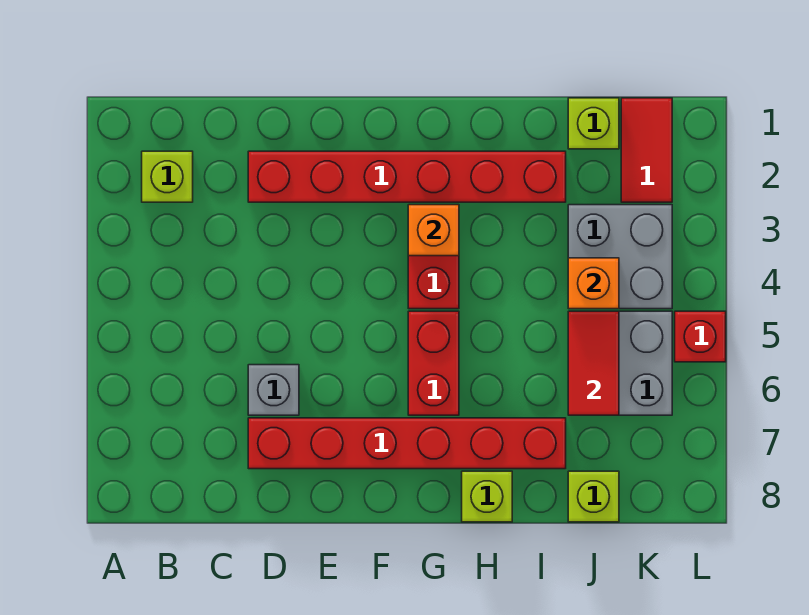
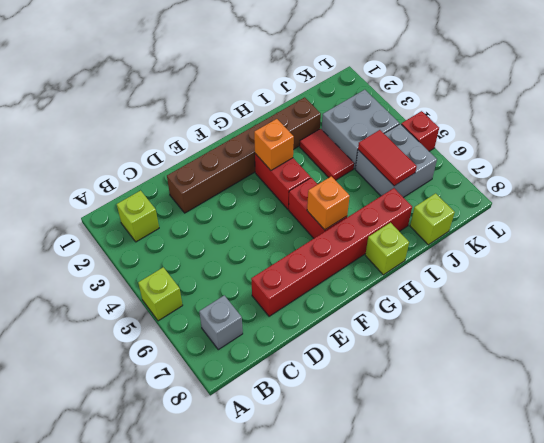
red 1x6 brick [248,151,566,202] -> brown 1x6 brick [167,97,321,213]
grey 1x1 brick [248,365,299,415] -> grey 1x1 brick moved to [199,295,243,350]
lime 1x1 brick [568,98,619,149] -> lime 1x1 brick moved to [138,267,183,321]
orange 1x1 brick [568,258,619,309] -> orange 1x1 brick moved to [307,176,350,230]
red 1x2 tile [621,98,672,202] -> red 1x2 tile moved to [300,129,354,180]

